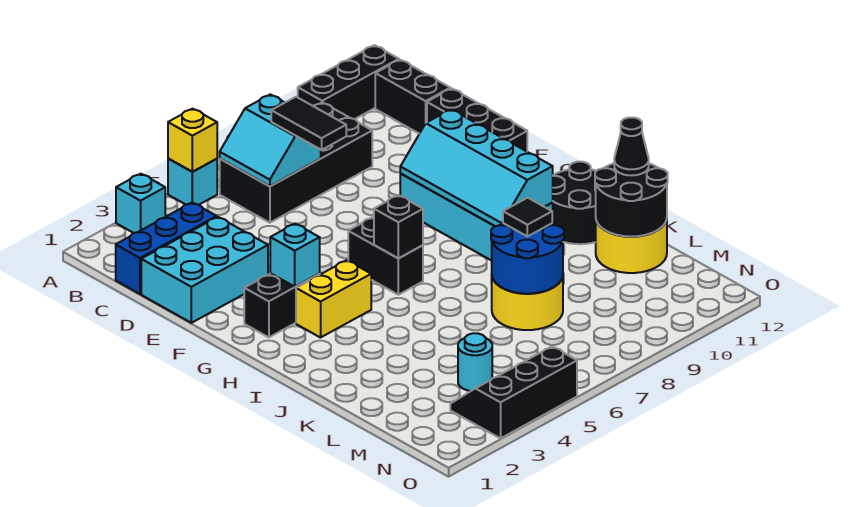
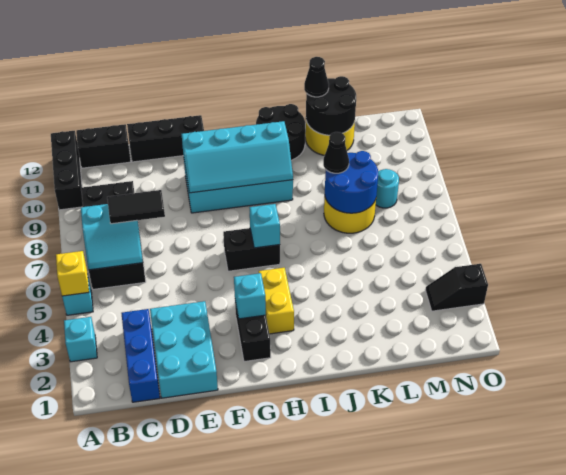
black 1x1 brick [374,195,423,258] -> cyan 1x1 brick [249,204,280,248]
black 1x1 tile [503,198,552,236] -> black 1x1 cone [323,132,349,173]
cyan 1x1 round brick [458,333,492,391] -> cyan 1x1 round brick moved to [376,169,399,208]
black 2x3 slope [450,347,577,438] -> black 1x2 slope [425,264,488,311]

